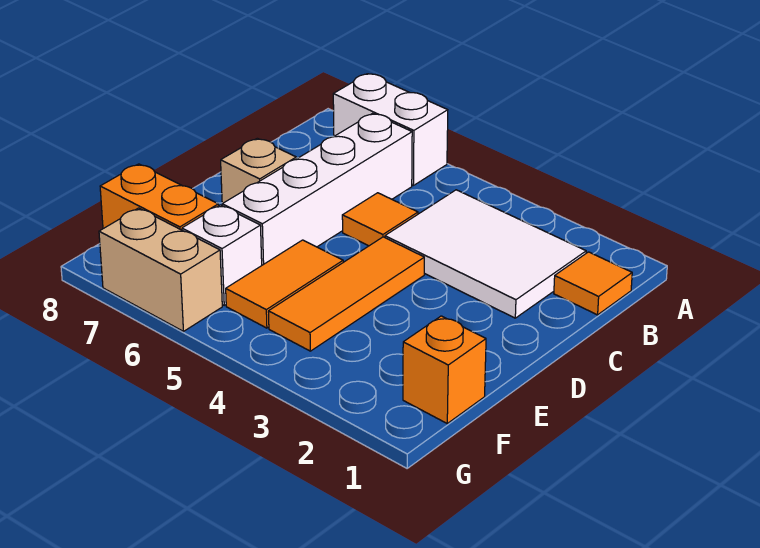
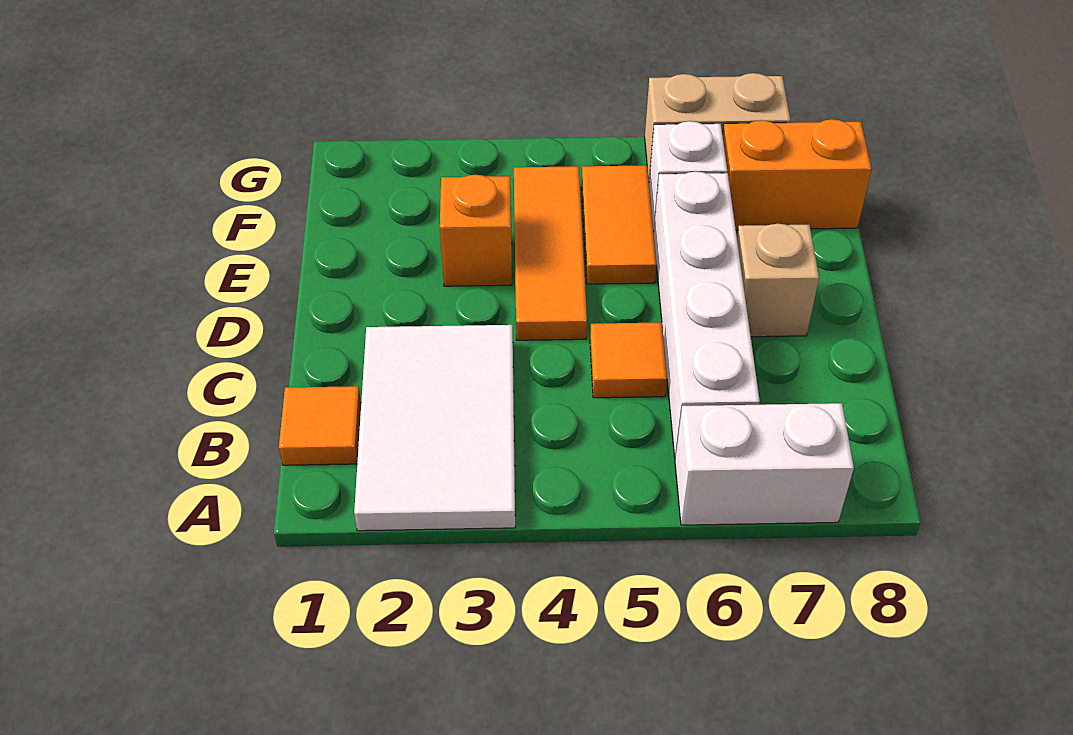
white 2x3 tile [385,190,586,318] -> white 2x3 tile turned to [354,325,515,531]
orange 1x1 brick [403,316,486,423] -> orange 1x1 brick moved to [440,175,512,286]

